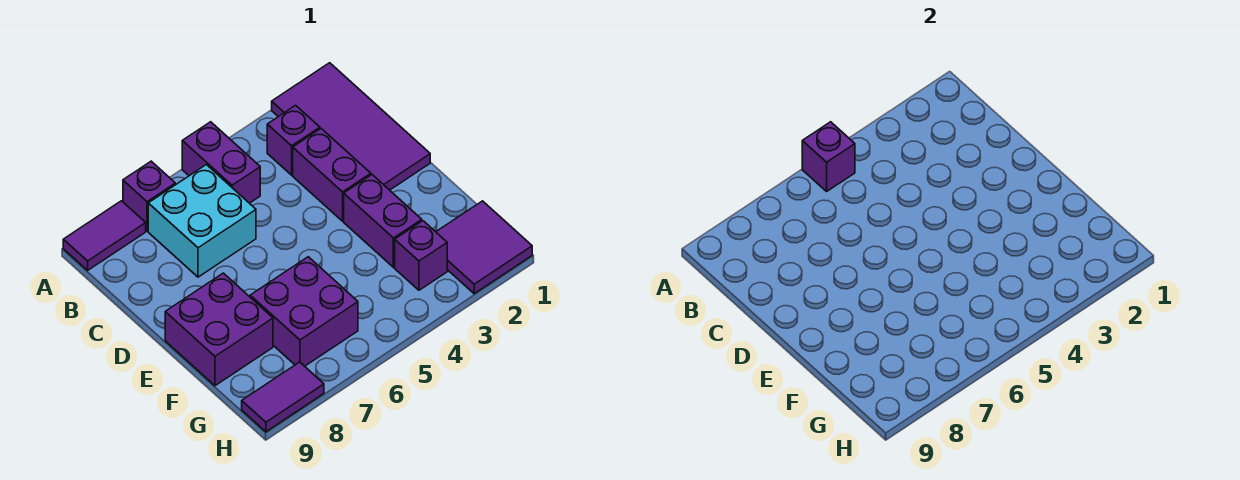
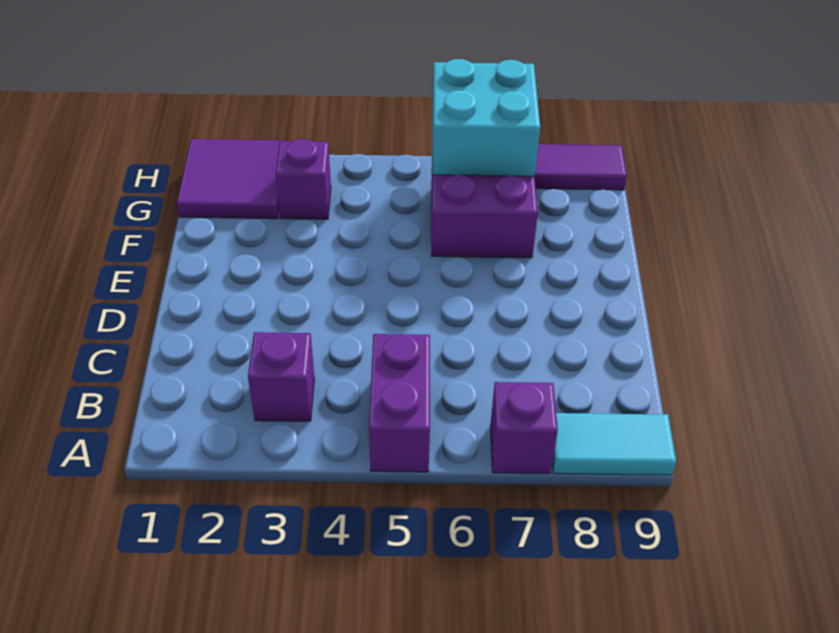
purple 2x4 tile [272,63,430,190] -> none
purple 1x1 brick [802,122,855,191] -> none
purple 1x2 tile [63,201,146,270] -> cyan 1x2 tile [552,413,676,475]
cyan 2x2 brick [148,165,256,277] -> cyan 2x2 brick moved to [432,59,540,176]
purple 1x2 brick [293,129,371,221] -> none
purple 1x2 brick [344,175,422,267] -> none
purple 2x2 brick [165,273,273,386] -> none

